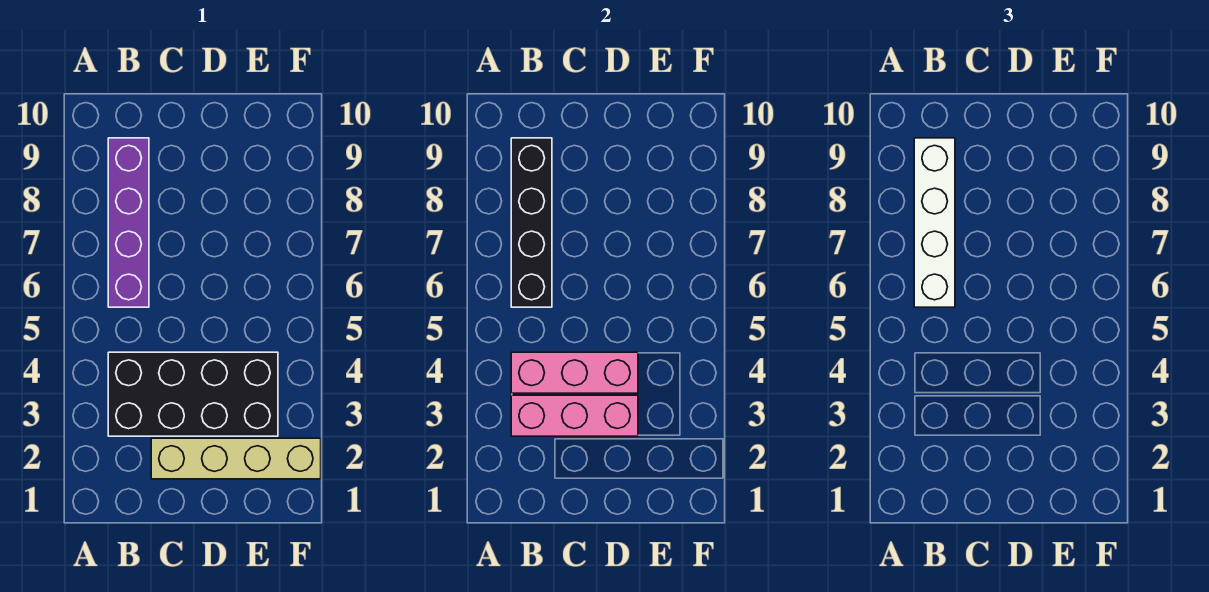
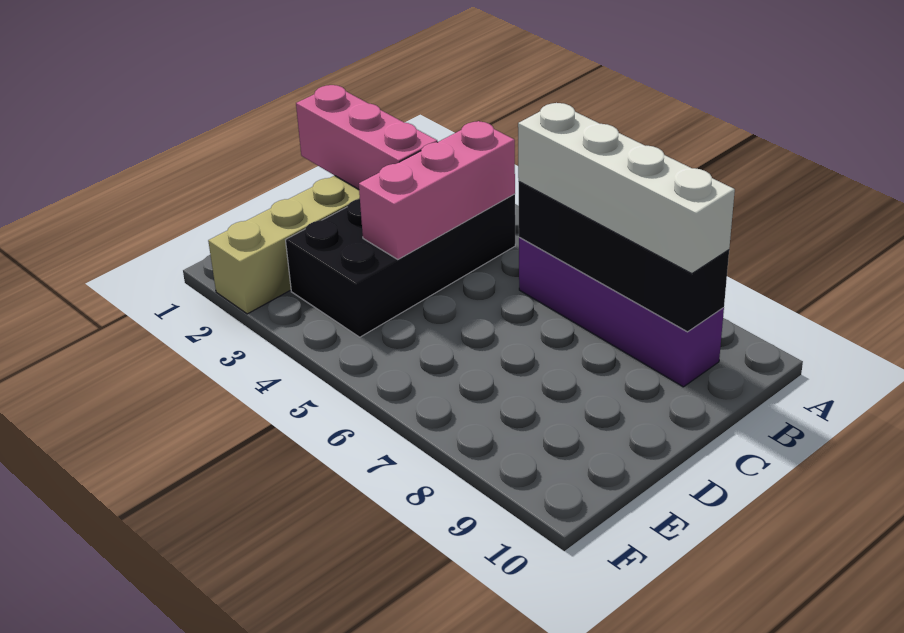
pink 1x3 brick [511,395,638,436] -> pink 1x3 brick turned to [296,85,437,189]

